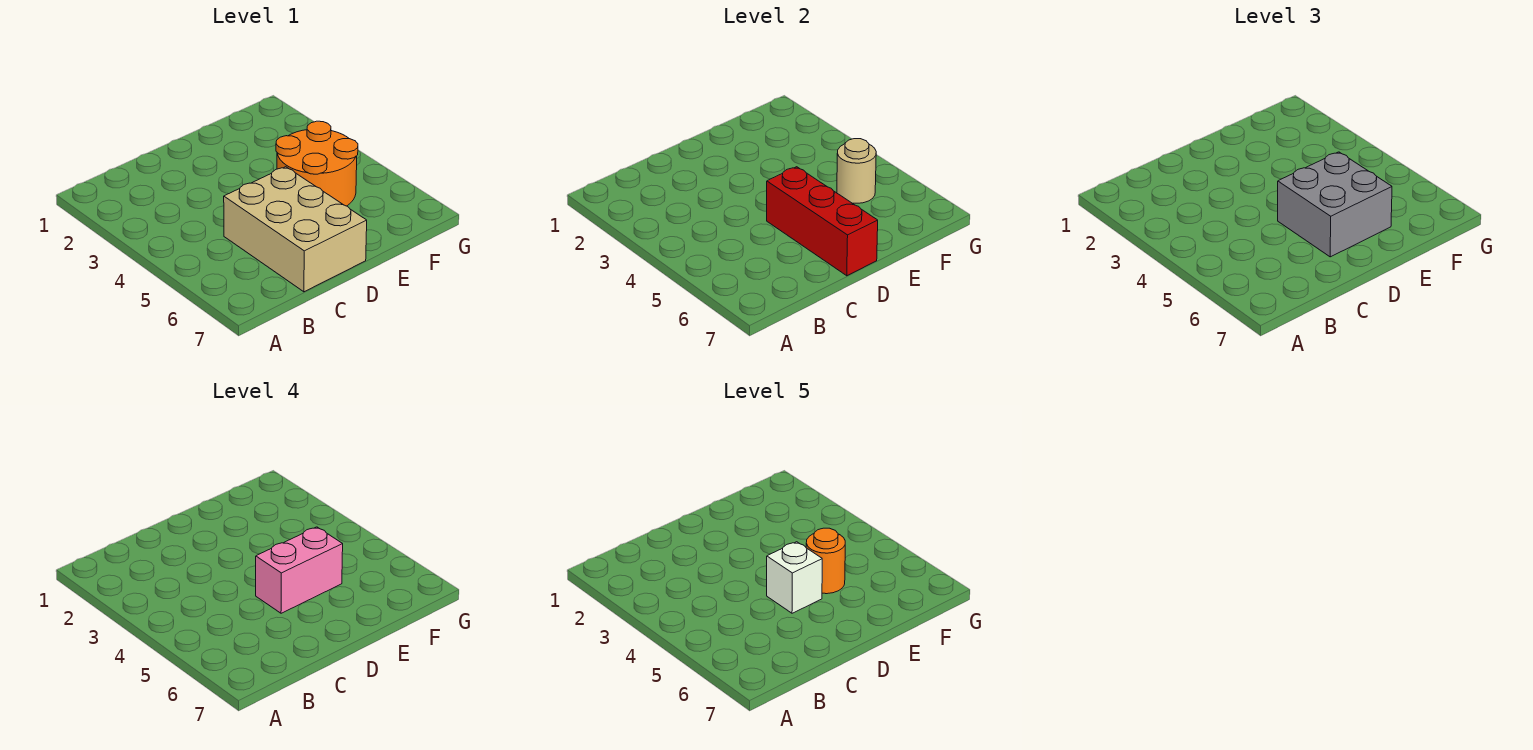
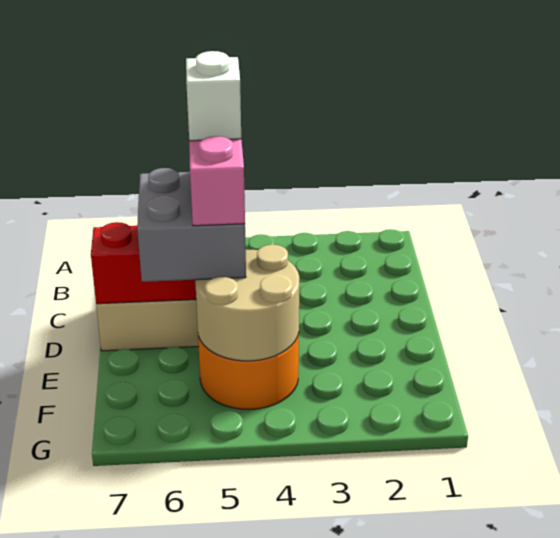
orange 1x1 round brick [806,528,845,594] -> none
tan 1x1 round brick [837,139,876,203] -> tan 2x2 round brick [195,245,299,361]

